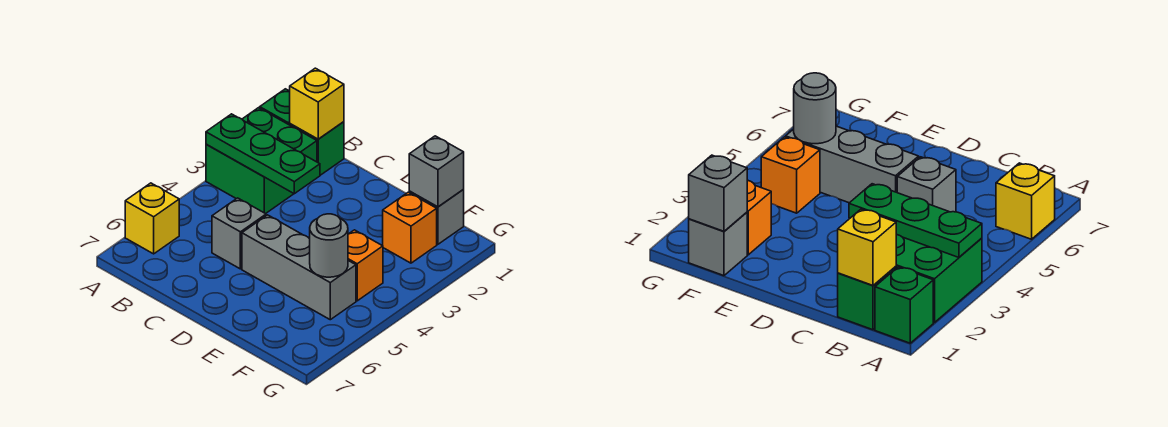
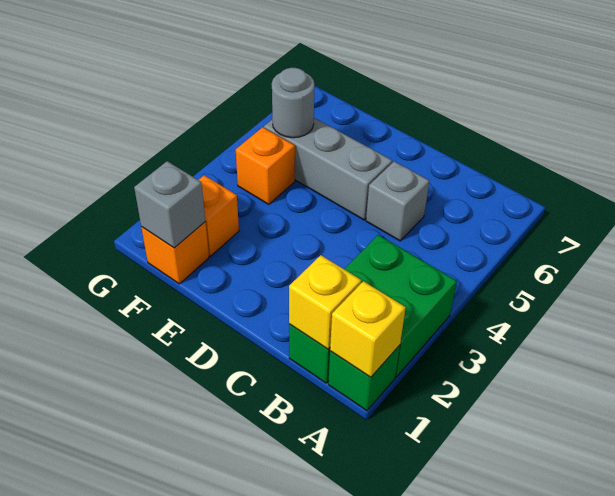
green 1x3 plate [206,114,320,194] -> none
yellow 1x1 brick [125,183,179,254] -> yellow 1x1 brick moved to [330,281,406,377]
grey 1x1 brick [409,190,464,244] -> orange 1x1 brick [141,222,209,284]

